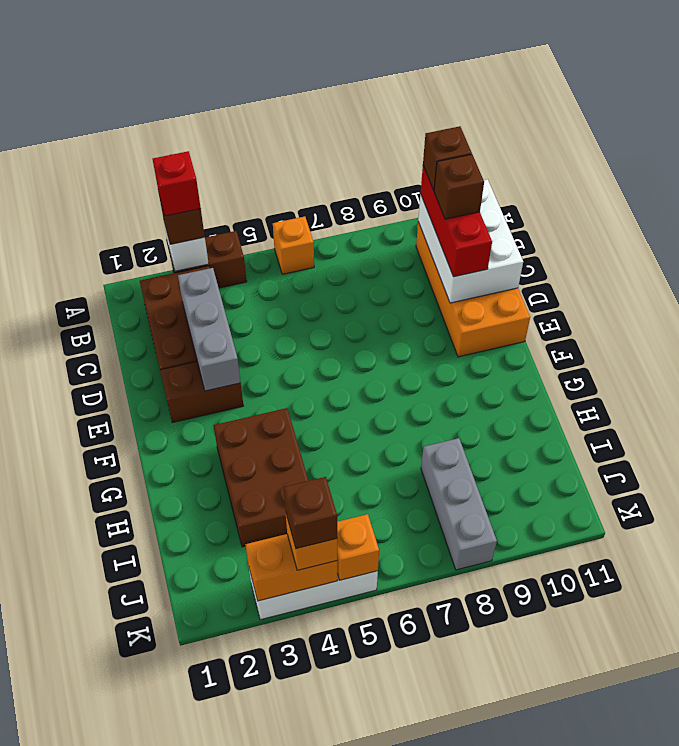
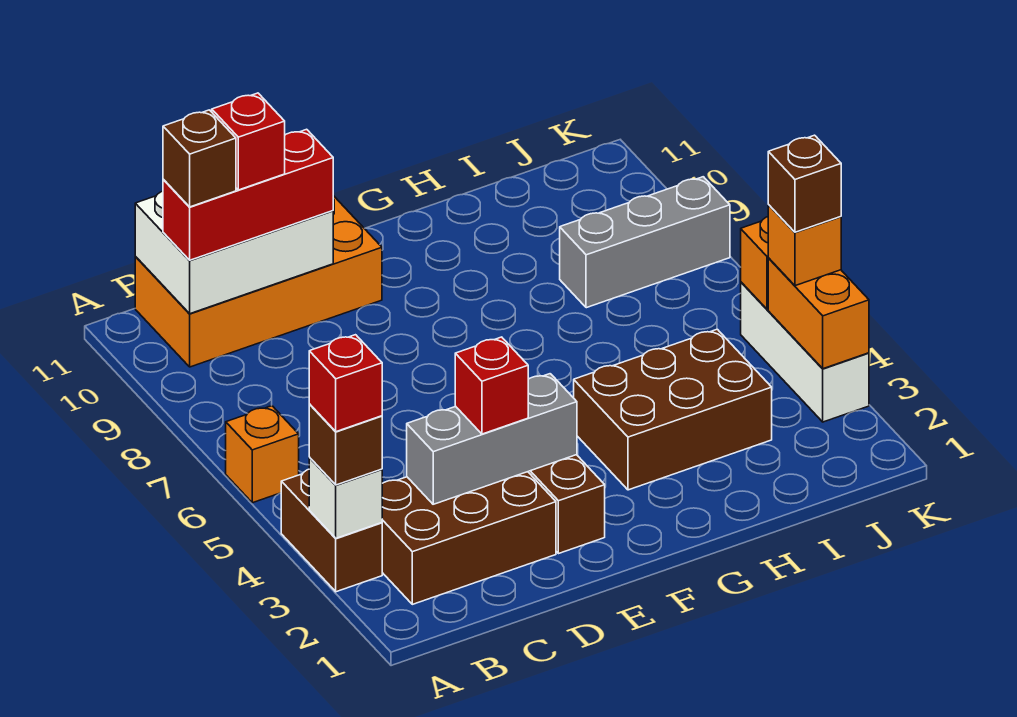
brown 1x1 brick [434,154,484,219] -> red 1x1 brick [212,93,285,190]
none -> red 1x1 brick [455,337,528,434]

